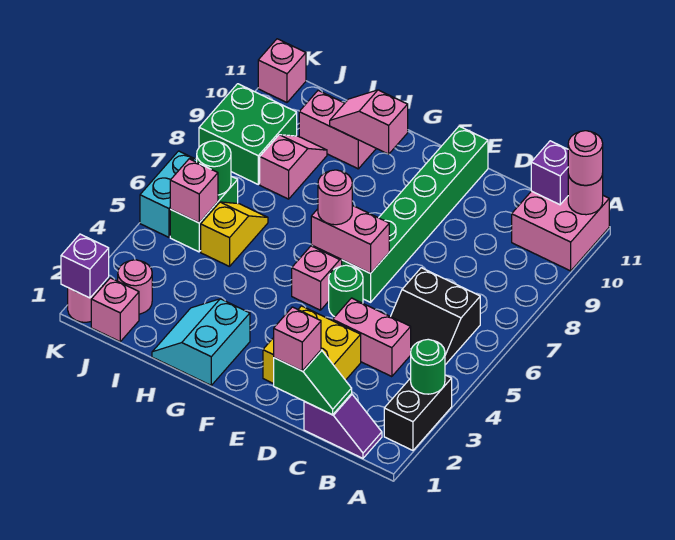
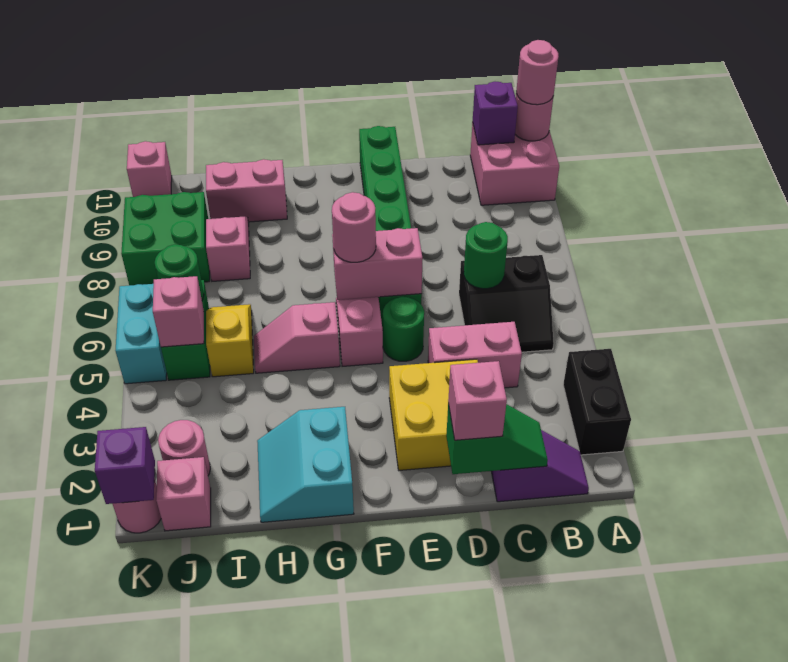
green 1x1 round brick [411,339,445,394] -> green 1x1 round brick moved to [464,222,508,289]
pink 1x2 slope [330,90,408,154] -> pink 1x2 slope moved to [254,302,340,373]

